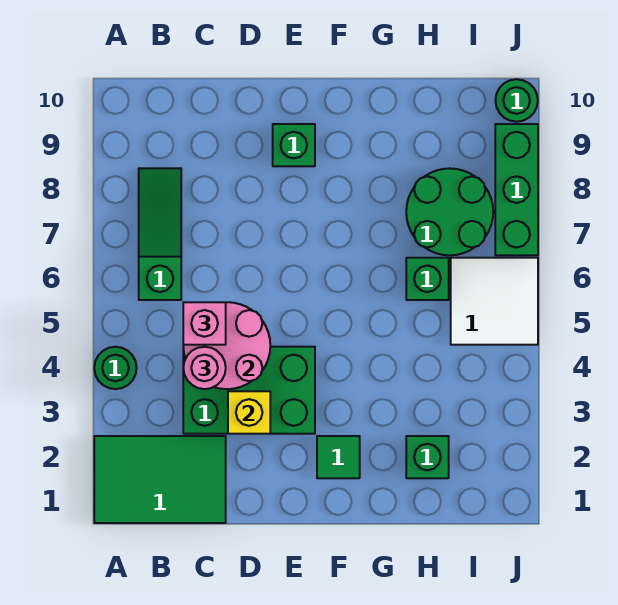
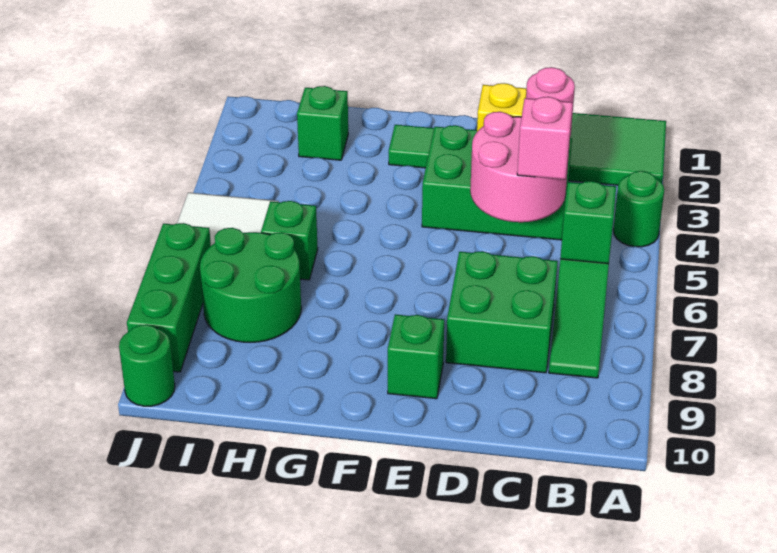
none -> green 1x1 brick [560,181,616,264]
none -> green 2x2 brick [446,251,558,373]

